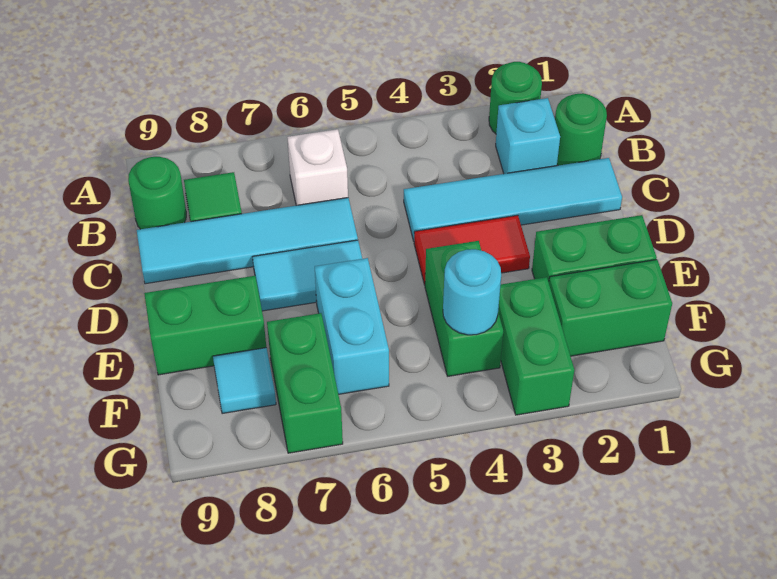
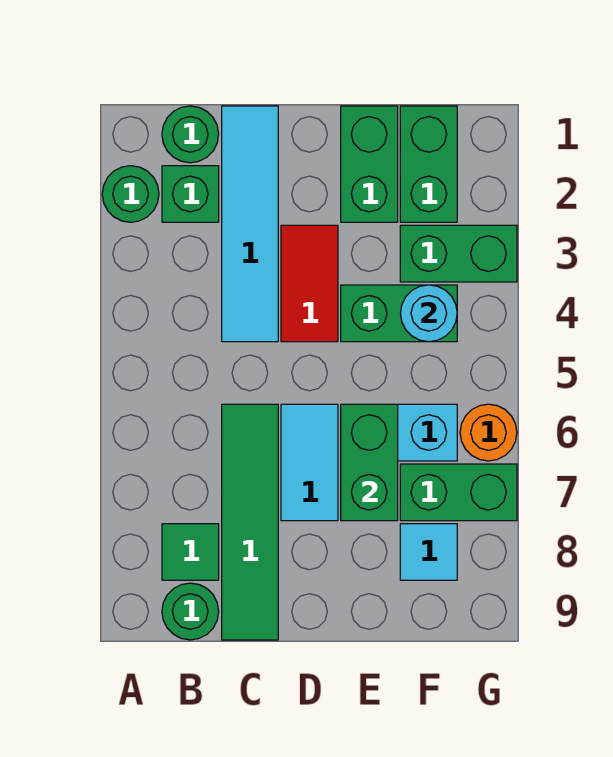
cyan 1x1 brick [496,98,560,174] -> green 1x1 brick [162,166,219,222]
white 1x1 brick [287,129,348,206] -> none
cyan 1x4 tile [137,198,358,284] -> green 1x4 tile [222,404,278,640]
green 1x2 brick [144,276,266,375] -> green 1x2 brick moved to [341,404,398,521]
none -> orange 1x1 round brick [460,404,517,461]

